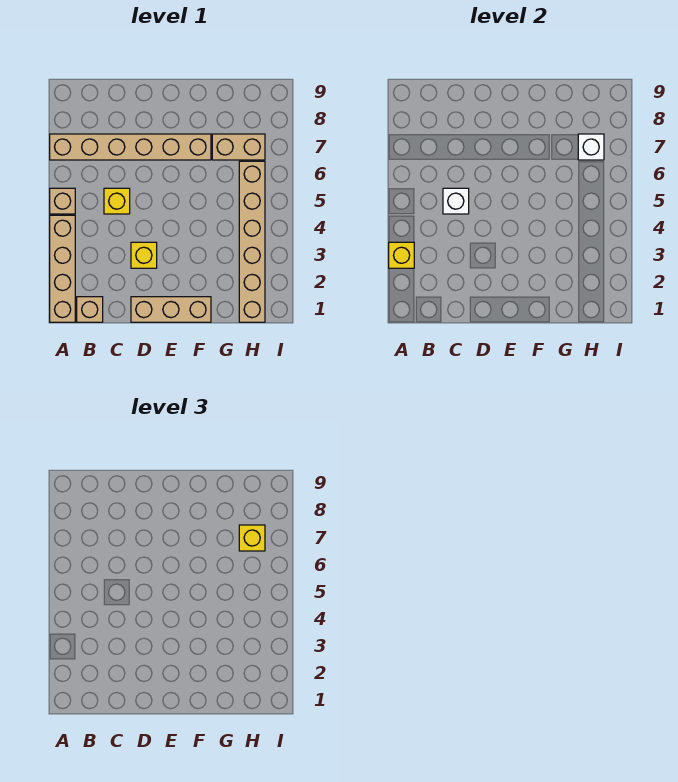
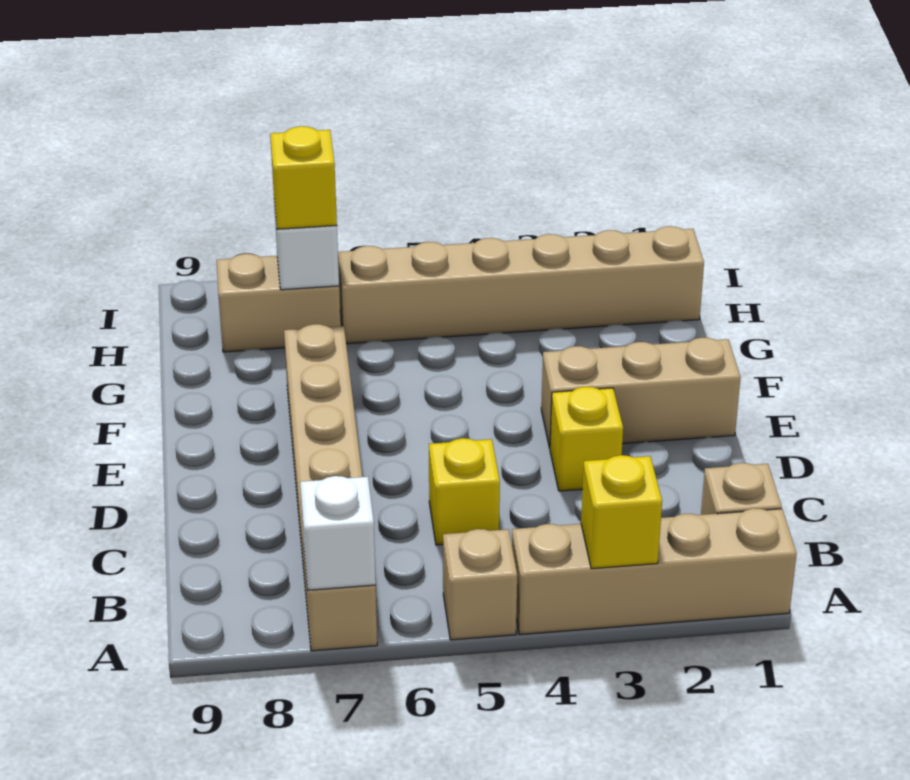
white 1x1 brick [443,188,469,214] -> white 1x1 brick moved to [300,476,376,590]
tan 1x3 brick [131,297,211,322] -> tan 1x3 brick turned to [541,338,741,448]
tan 1x2 brick [212,134,265,160] -> tan 1x2 brick turned to [216,254,341,352]

